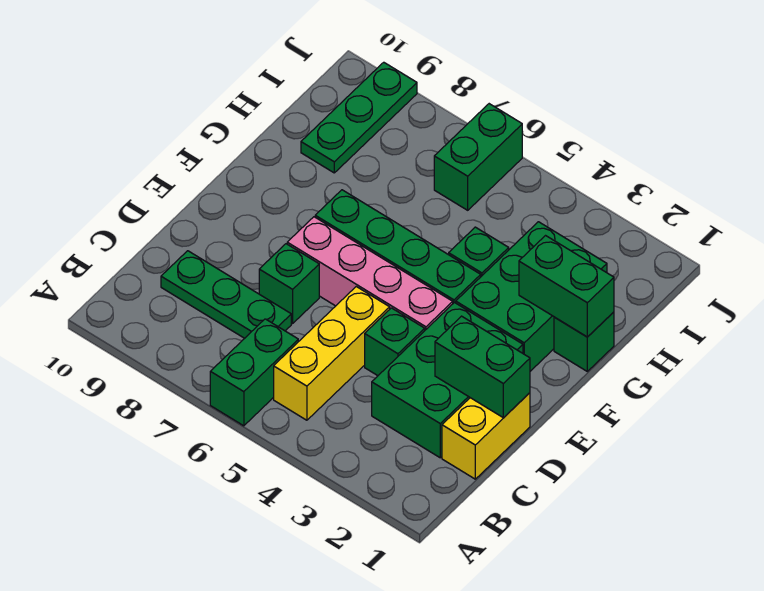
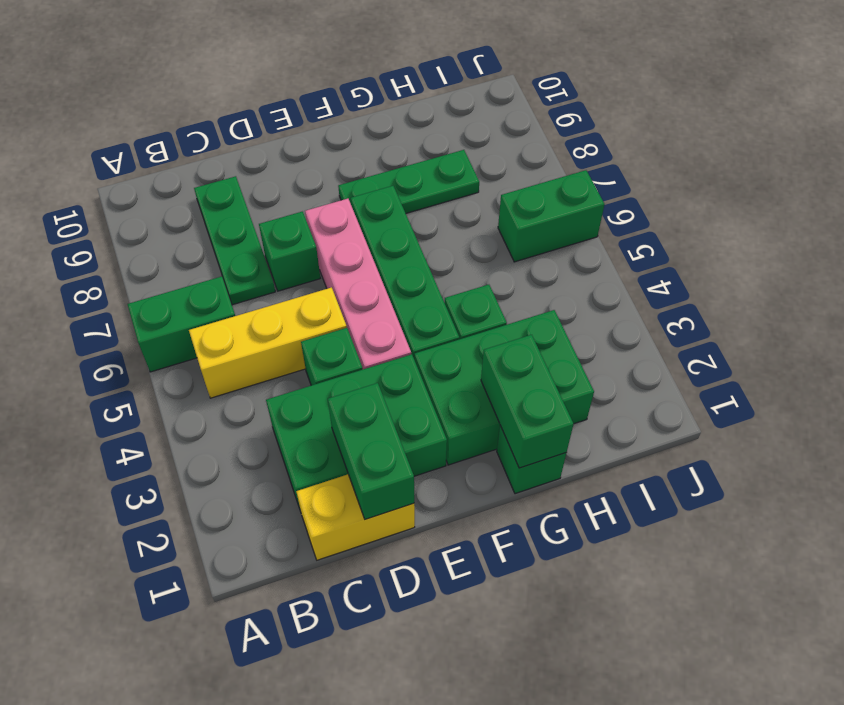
green 1x3 plate [301,62,417,173] -> green 1x3 plate moved to [338,150,479,213]

